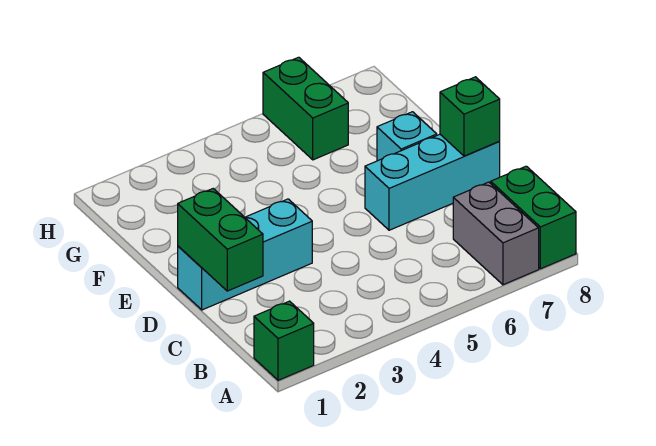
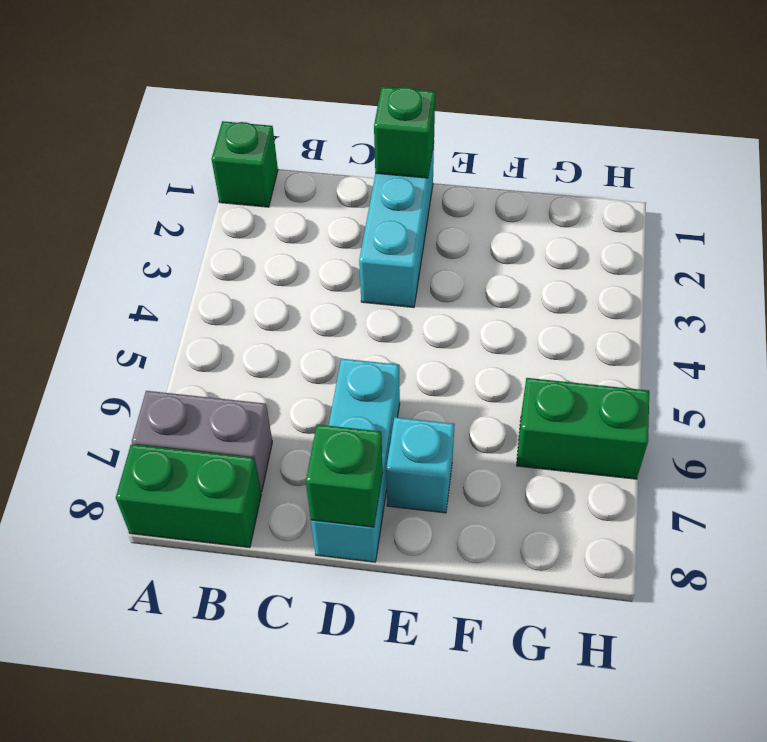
green 1x2 brick [178,189,263,291] -> green 1x1 brick [374,87,435,178]

